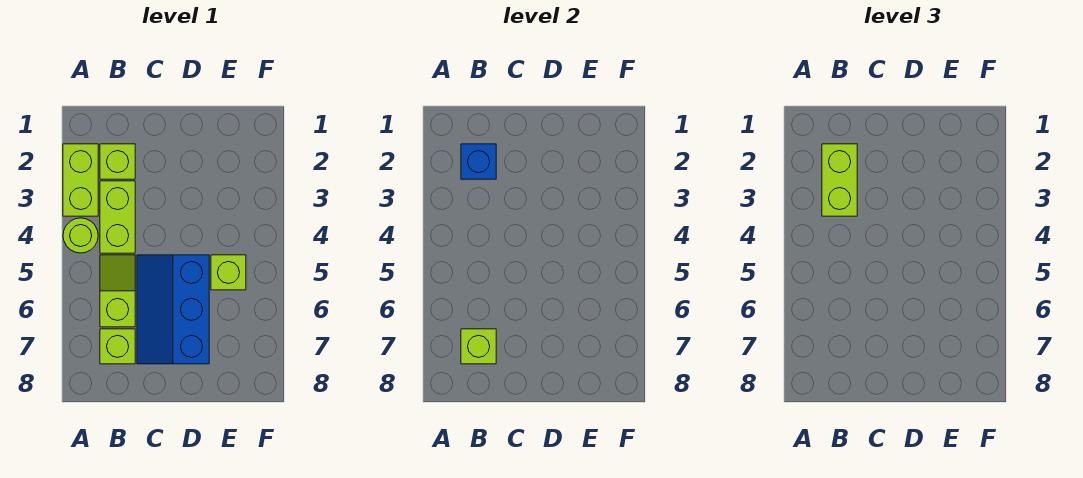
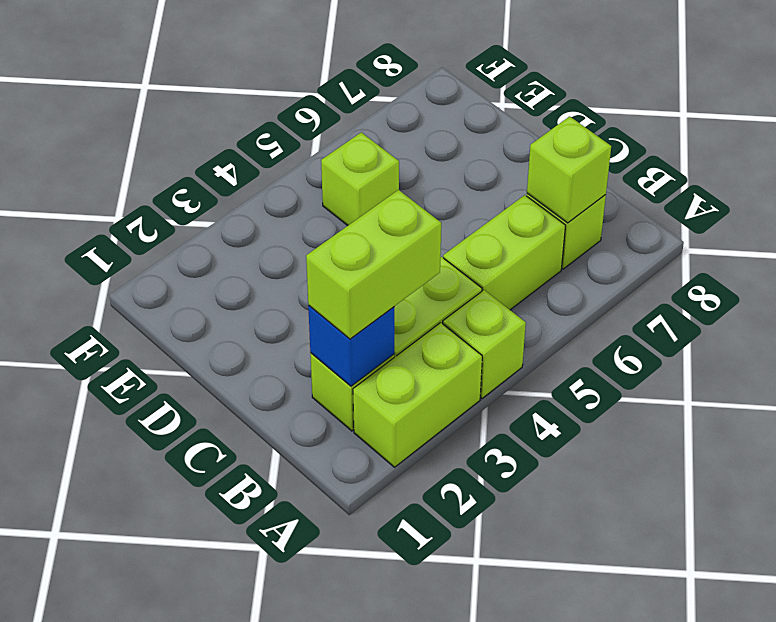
lime 1x1 round brick [63,218,98,253] -> lime 1x1 brick [443,290,526,398]
lime 1x2 slope [100,255,135,327] -> lime 1x2 brick [443,195,566,310]
blue 2x3 slope [137,255,209,364] -> none

